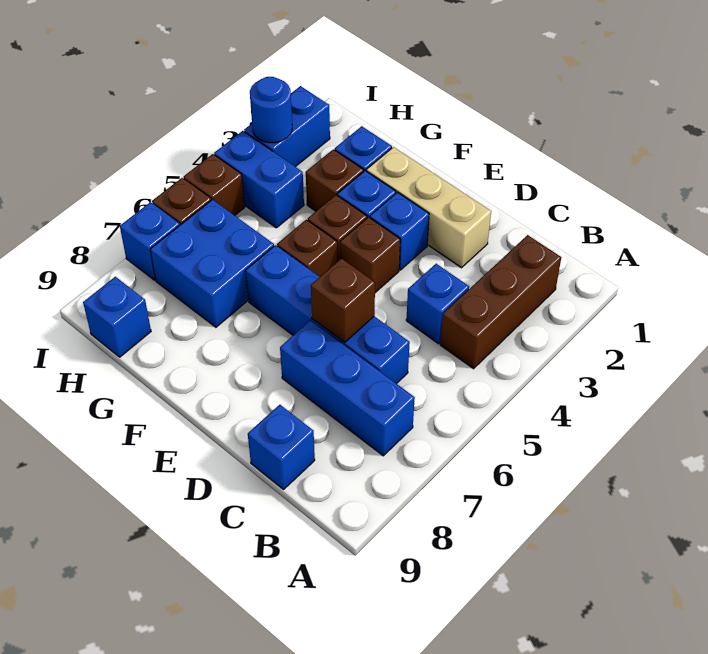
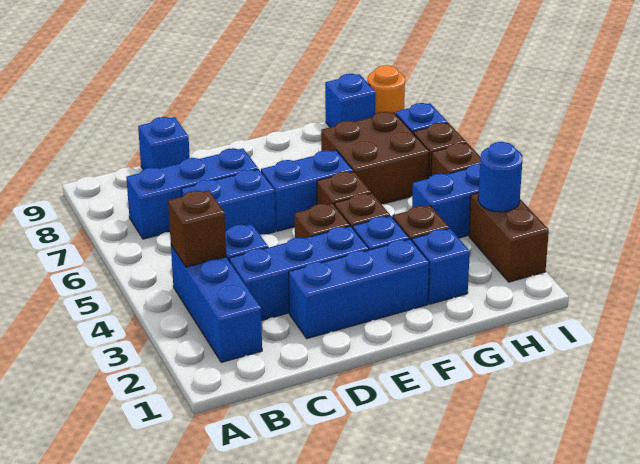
brown 1x3 brick [441,235,561,369] -> blue 1x3 brick [171,245,262,362]
tan 1x3 brick [366,147,491,268] -> blue 1x3 brick [289,239,429,339]
brown 1x1 brick [311,259,375,342] -> brown 1x1 brick moved to [168,190,226,267]
blue 1x1 brick [370,192,429,270] -> blue 1x3 brick [229,226,369,321]
blue 2x2 brick [150,200,274,327] -> brown 2x2 brick [321,112,429,204]
blue 1x2 brick [244,86,330,167] -> brown 1x2 brick [469,193,549,282]
none -> orange 1x1 round brick [368,65,405,114]

